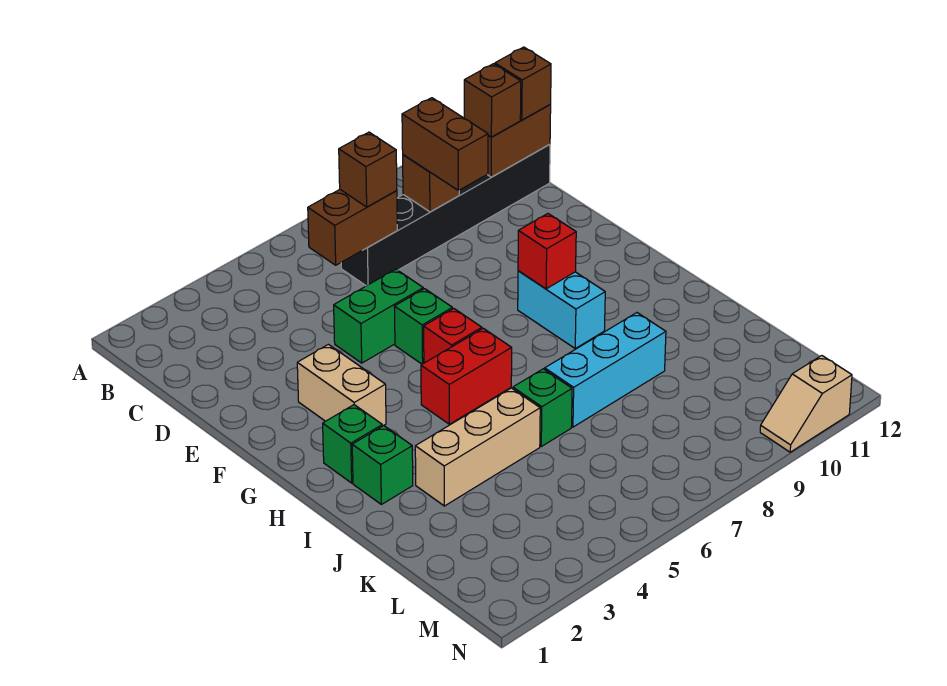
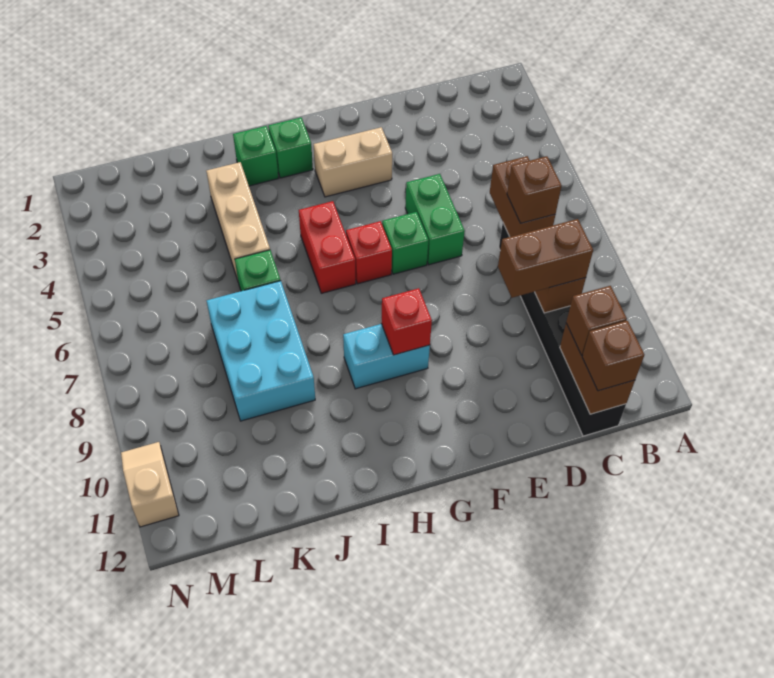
cyan 1x3 brick [545,313,666,427] -> cyan 2x3 brick [207,281,315,421]

